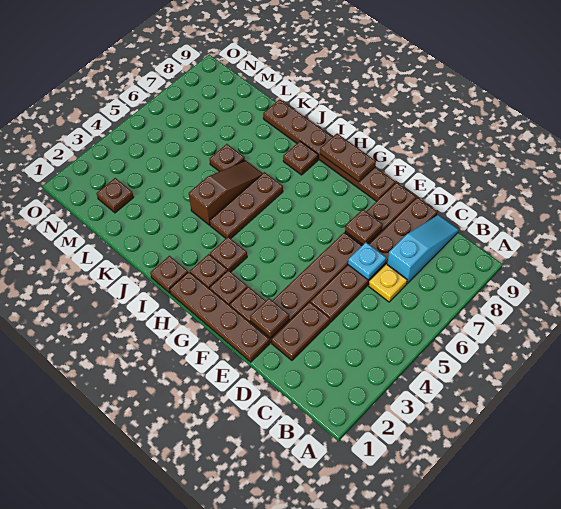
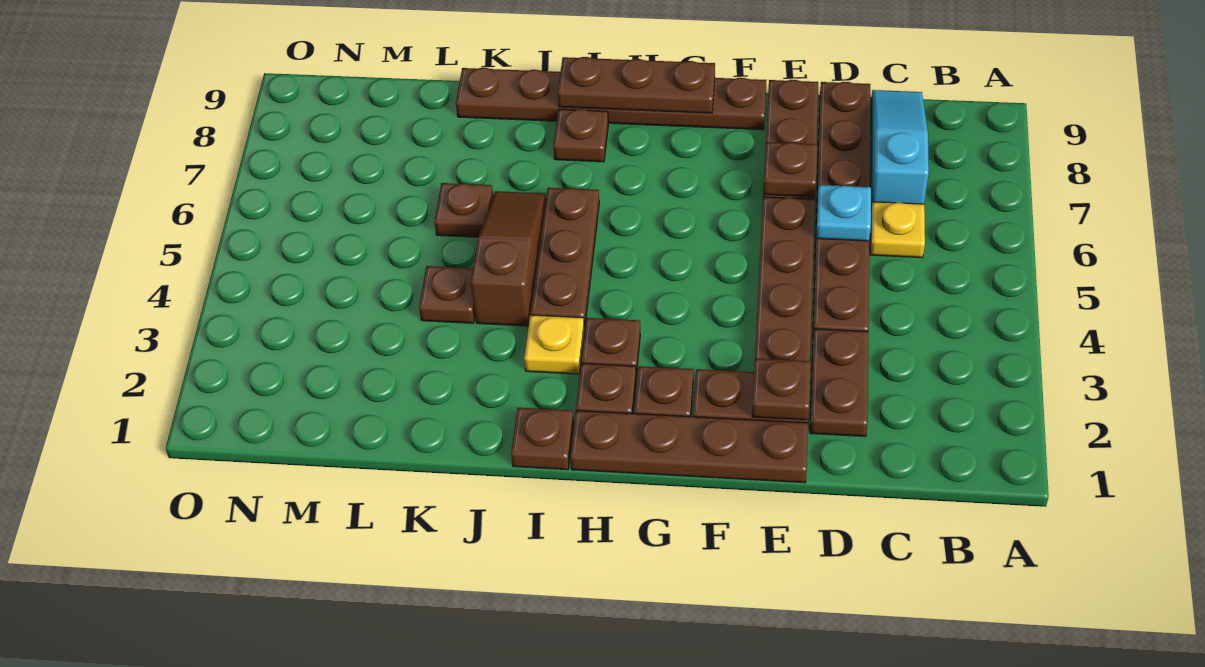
brown 1x2 plate [320,134,376,182] -> brown 1x3 plate [558,57,715,113]
none -> yellow 1x1 plate [524,315,585,374]
brown 1x1 plate [97,178,134,213] -> brown 1x1 plate moved to [419,266,475,323]

